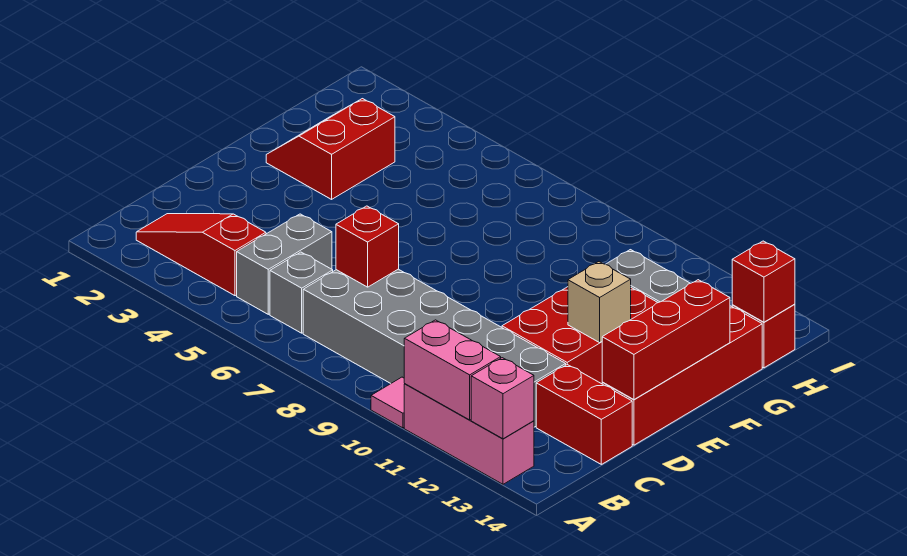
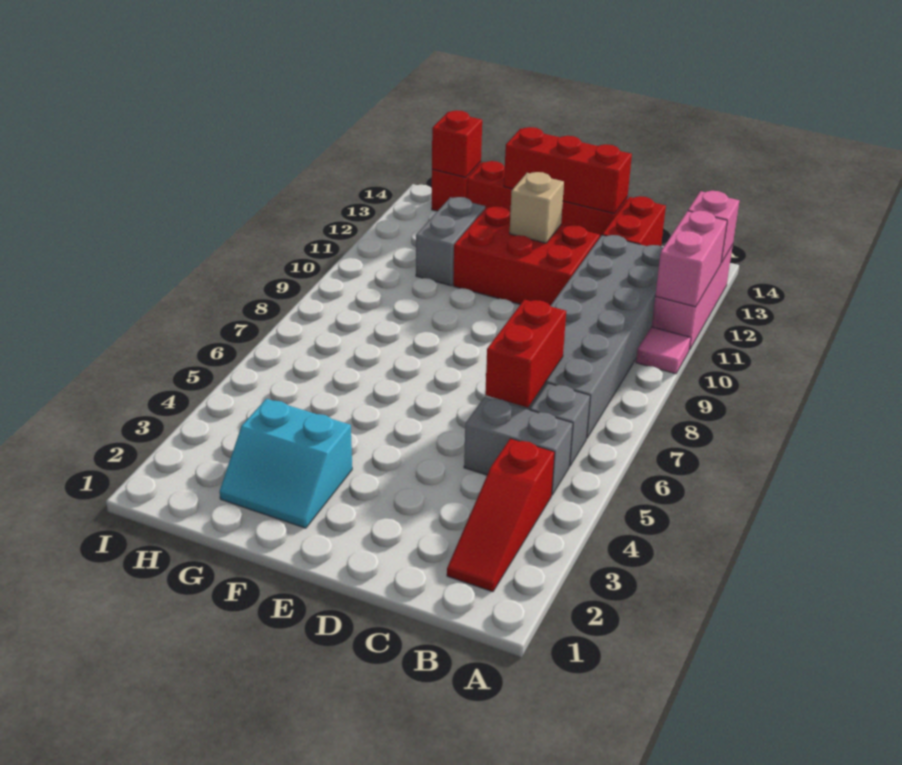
red 1x1 brick [336,206,399,287] -> red 1x2 brick [485,300,566,408]
red 2x2 slope [266,99,395,199] -> cyan 2x2 slope [220,399,352,528]

